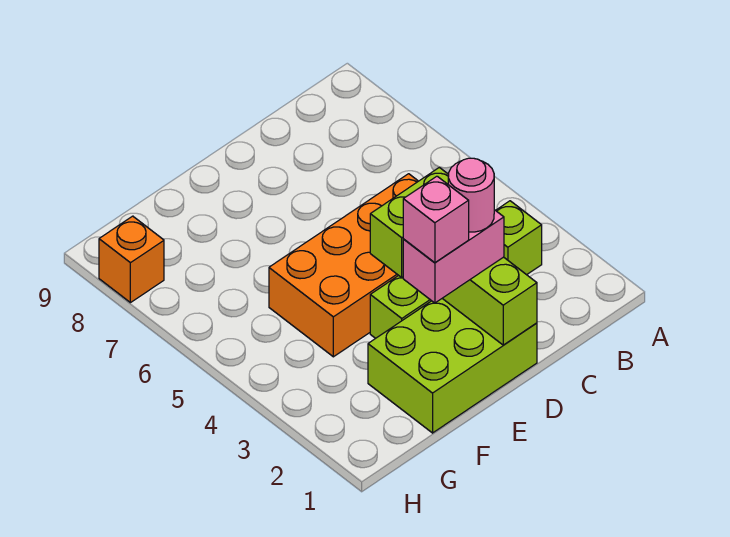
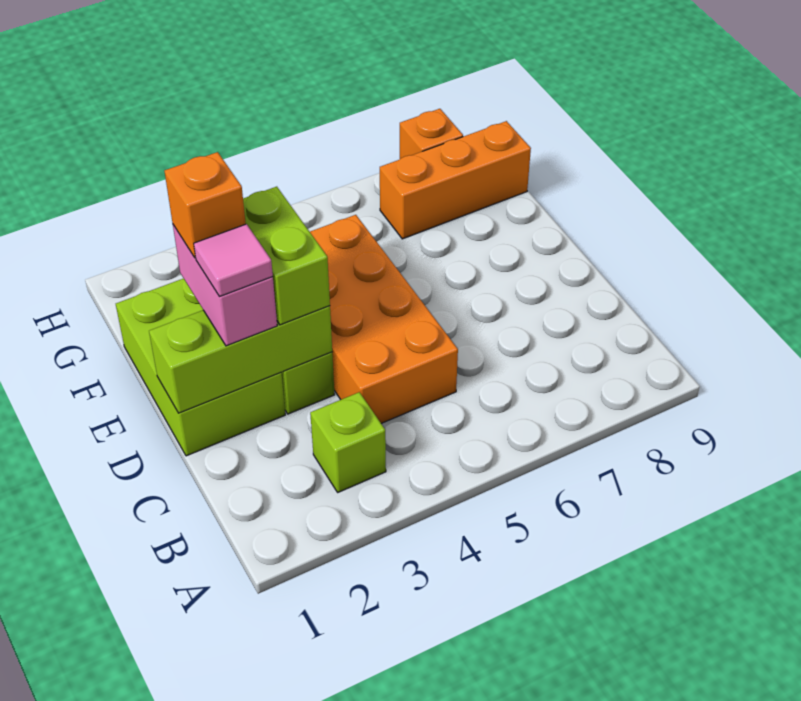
pink 1x1 round brick [448,158,494,232] -> pink 1x1 tile [194,224,273,297]
pink 1x1 brick [403,176,469,263] -> orange 1x1 brick [164,152,246,258]
none -> orange 1x3 brick [380,121,531,239]

